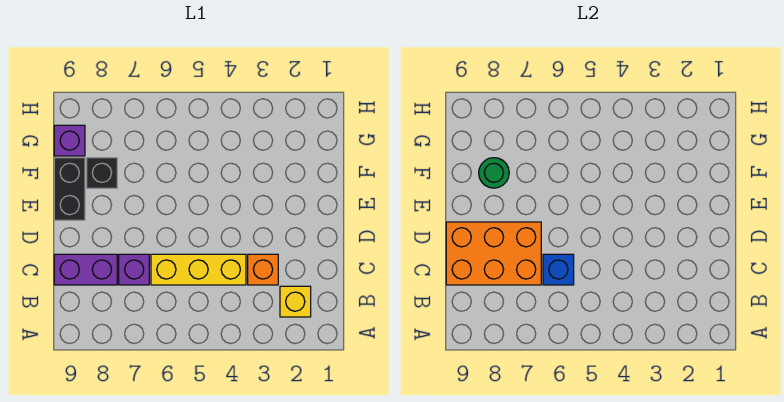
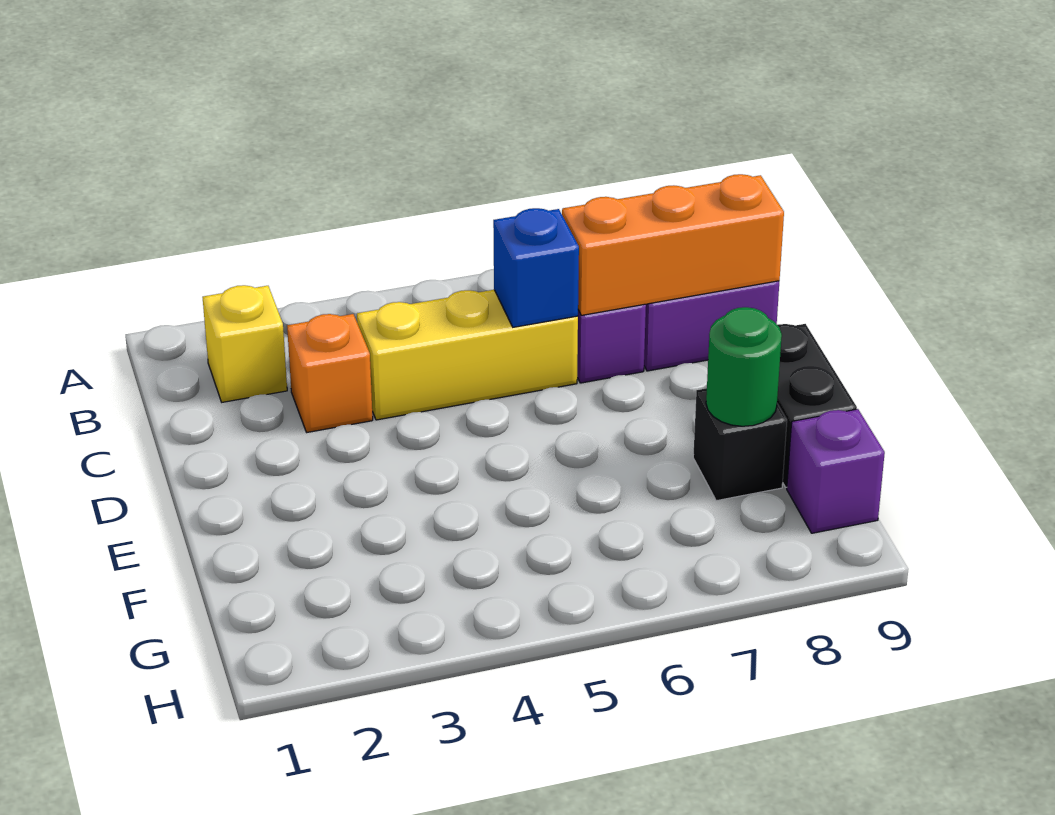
orange 2x3 brick [446,222,541,285] -> orange 1x3 brick [562,174,784,315]

